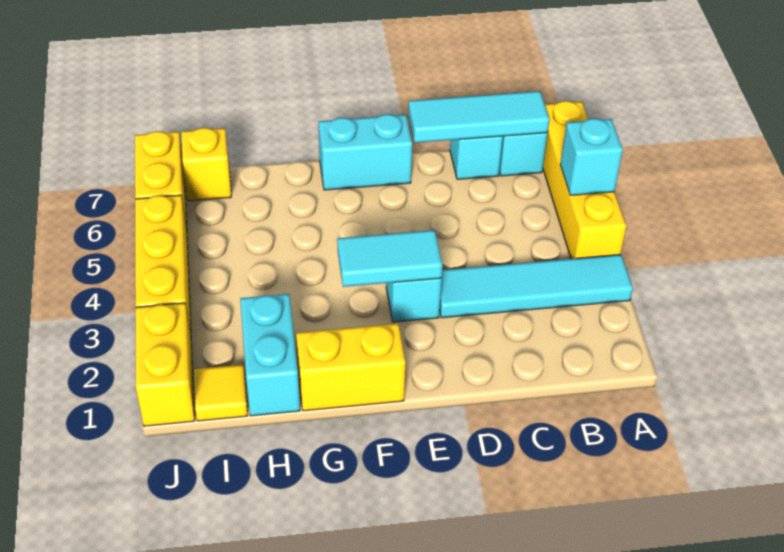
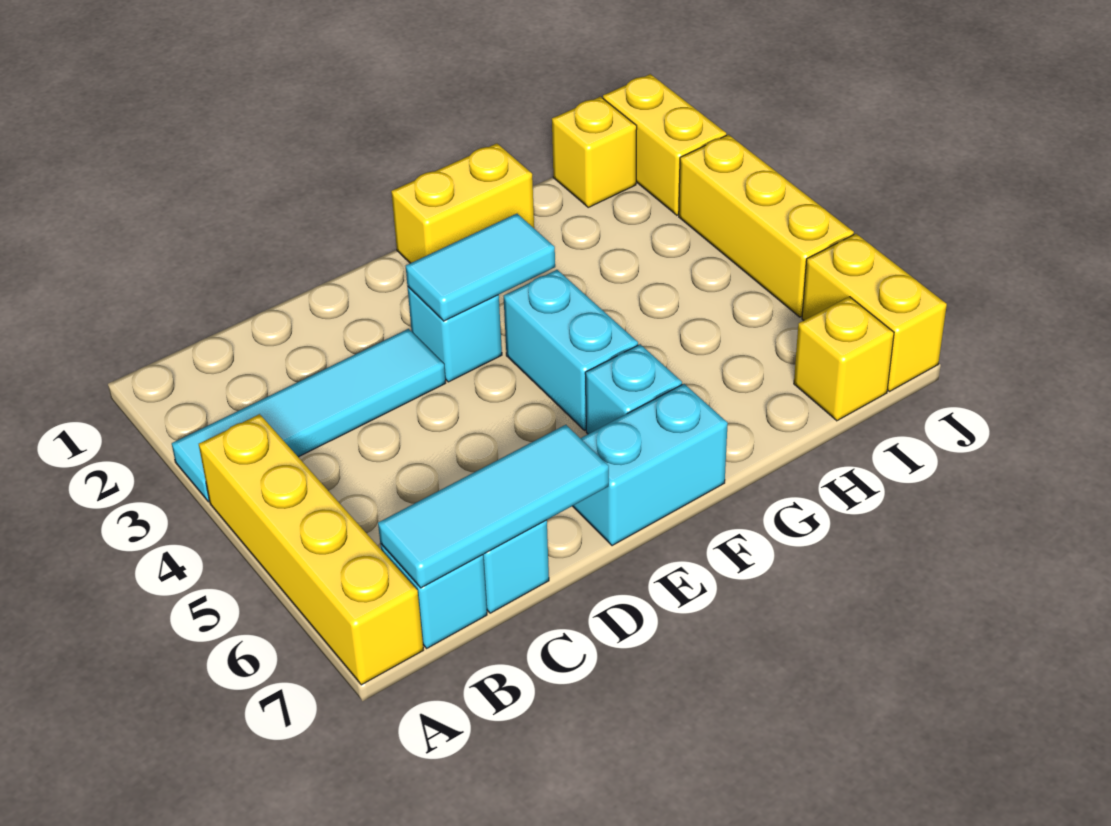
cyan 1x1 brick [560,118,623,195] -> cyan 1x1 brick moved to [585,344,682,434]
cyan 1x2 brick [240,294,300,416] -> cyan 1x2 brick moved to [504,270,638,431]
yellow 1x1 tile [194,365,248,421] -> yellow 1x1 brick [552,97,637,207]

